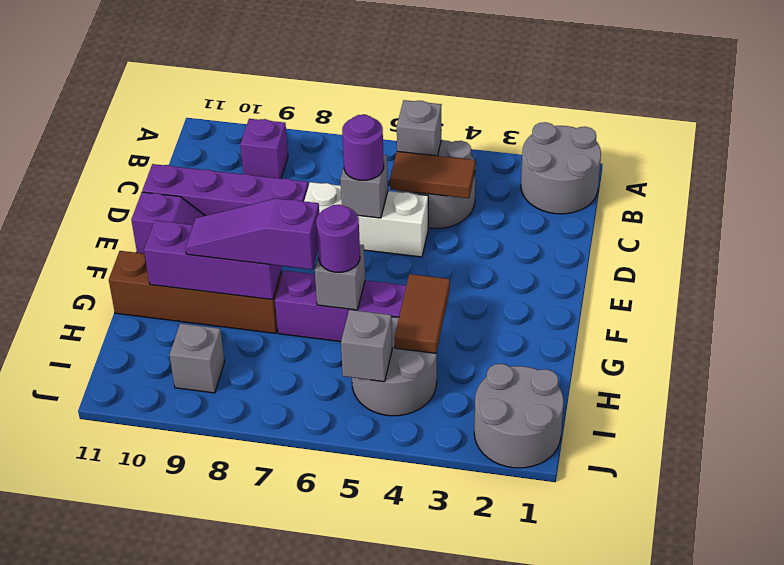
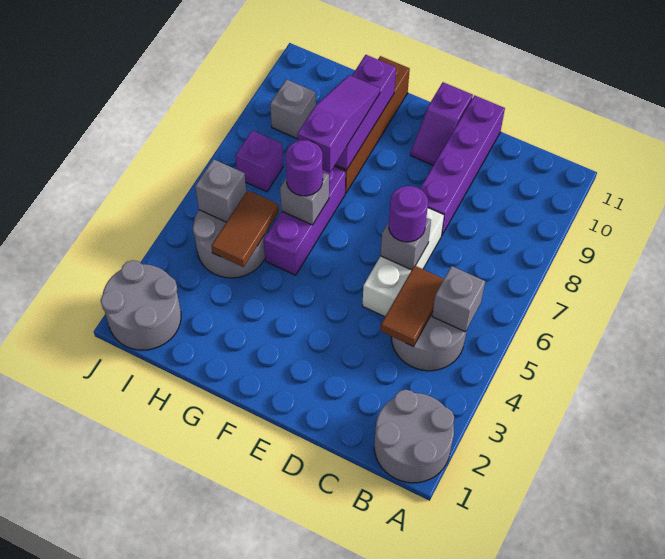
purple 1x1 brick [240,119,288,179] -> purple 1x1 brick moved to [235,130,283,192]
brown 1x2 tile [394,274,450,353] -> brown 1x2 tile turned to [211,190,279,267]

